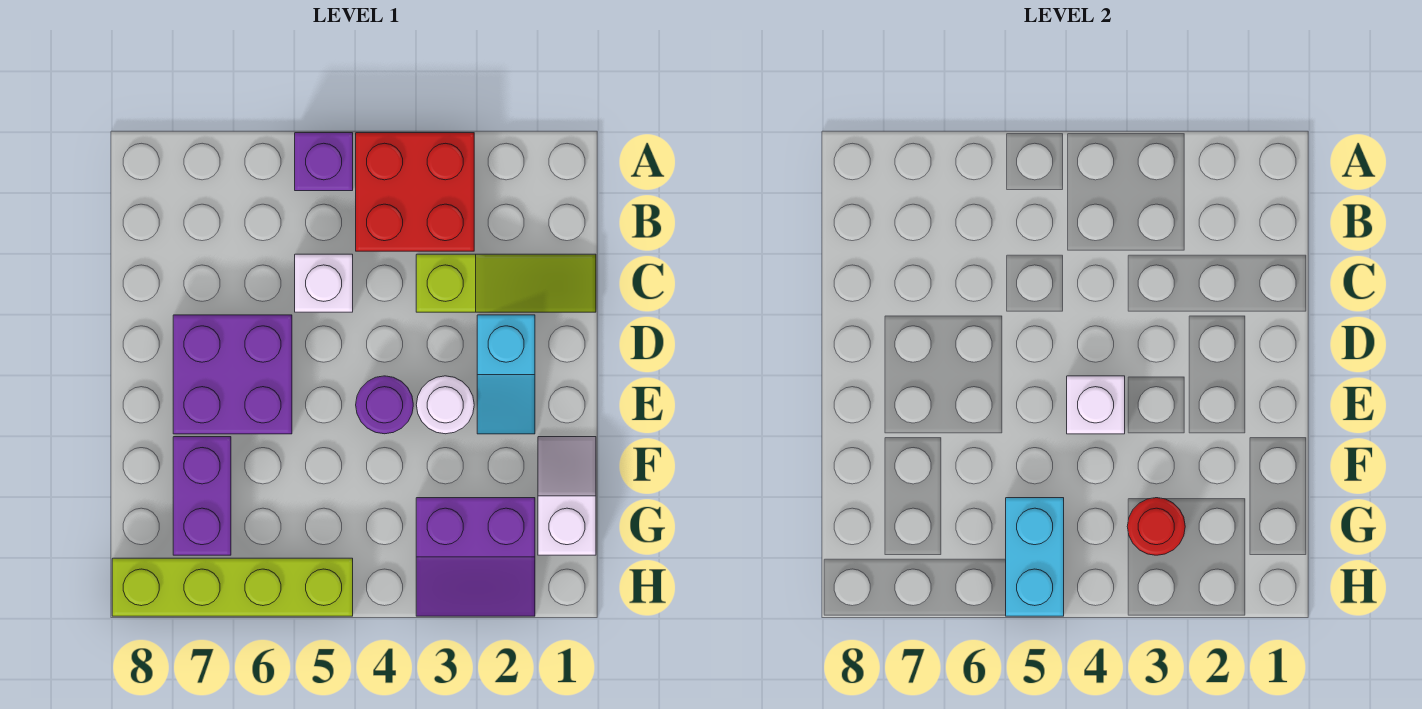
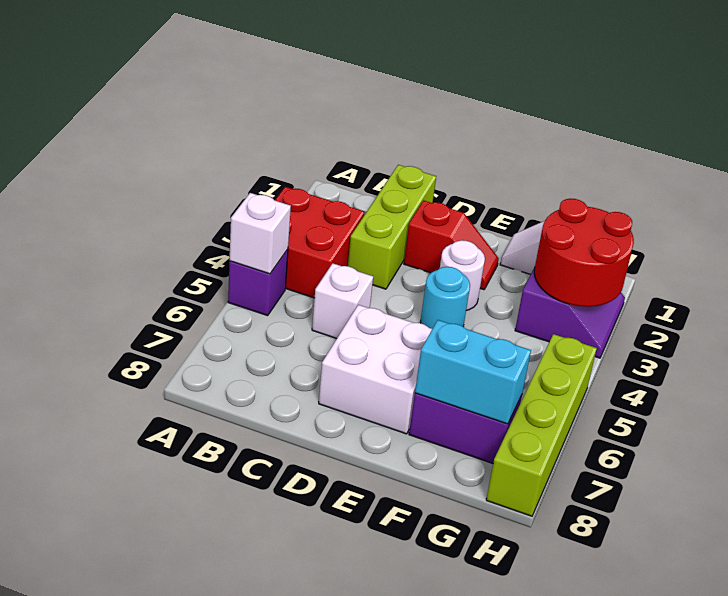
lime 1x3 slope [416,254,596,312] -> lime 1x3 brick [348,165,436,289]
cyan 1x2 slope [477,315,535,434] -> red 1x2 slope [404,200,499,290]
purple 2x2 brick [173,315,292,434] -> white 2x2 brick [319,305,432,434]
purple 1x1 round brick [356,376,413,434] -> cyan 1x1 round brick [420,267,470,329]
white 1x1 brick [1067,376,1125,434] -> white 1x1 brick moved to [230,193,291,274]
red 1x1 round brick [1127,498,1185,555] -> red 2x2 round brick [534,198,634,307]
cyan 1x2 brick [1006,498,1064,616] -> cyan 1x2 brick moved to [415,320,531,424]

